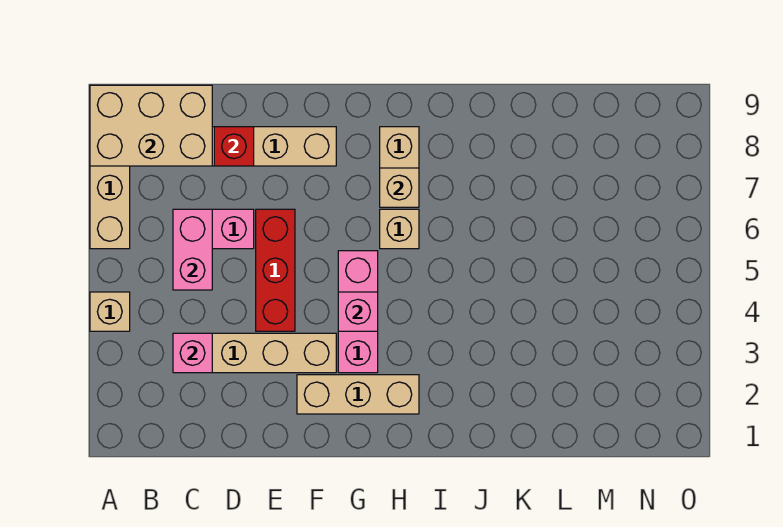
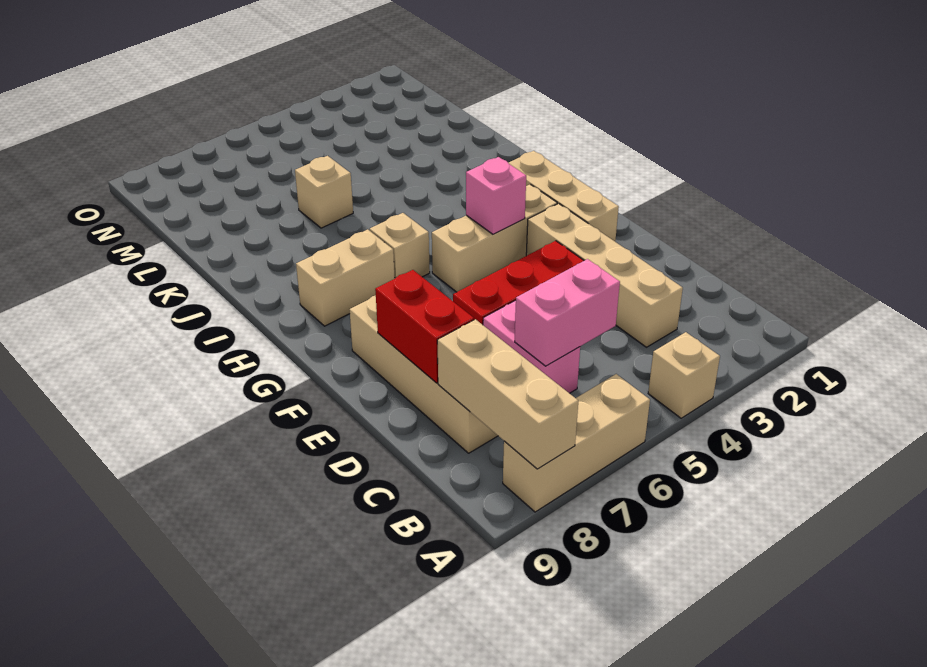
tan 2x3 brick [90,85,212,166] -> tan 1x3 brick [437,319,578,469]
pink 1x1 brick [173,333,212,373] -> none
red 1x1 brick [214,127,254,166] -> red 1x2 brick [375,270,474,383]
pink 1x3 brick [338,251,378,373] -> tan 1x3 brick [432,184,557,292]
tan 1x1 brick [380,168,419,207] -> tan 1x1 brick moved to [295,156,353,228]

